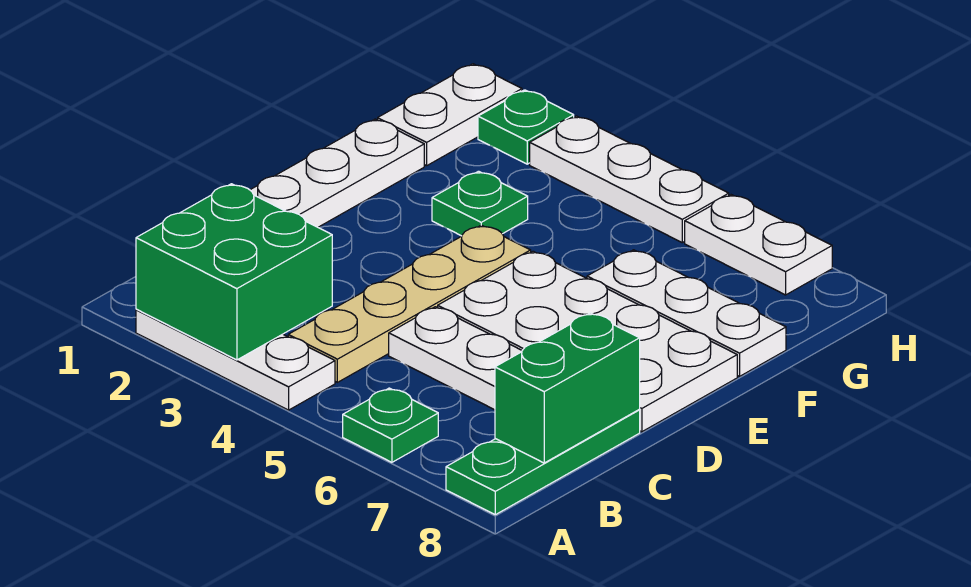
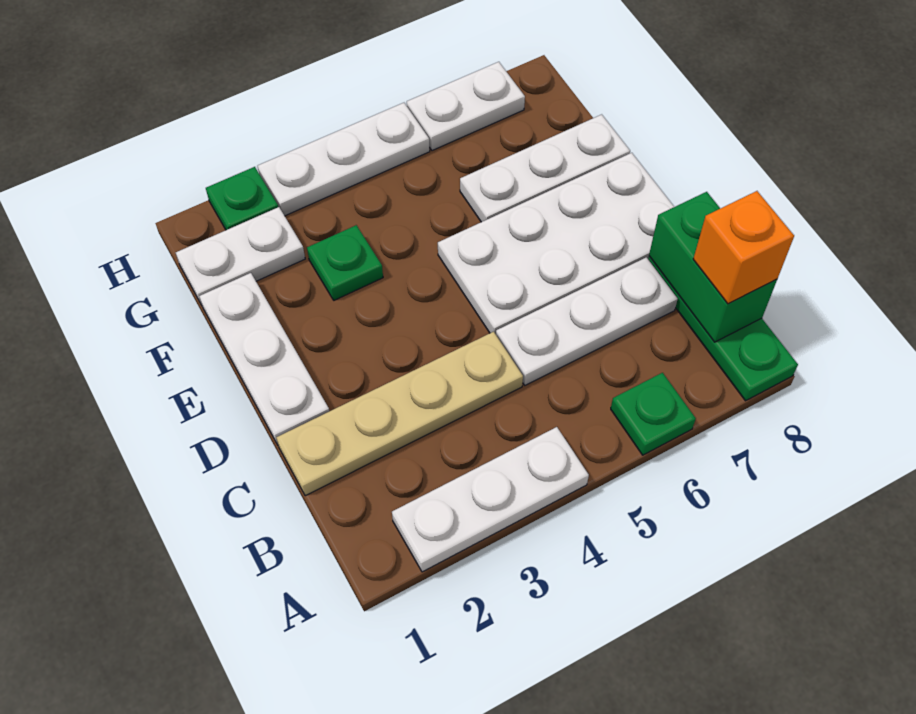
green 2x2 brick [136,184,332,360] -> none
tan 1x4 plate [288,225,531,382] -> tan 1x4 plate turned to [276,332,523,496]
none -> orange 1x1 brick [693,191,794,304]
white 1x2 plate [378,64,522,166] -> white 1x2 plate turned to [176,207,305,305]

